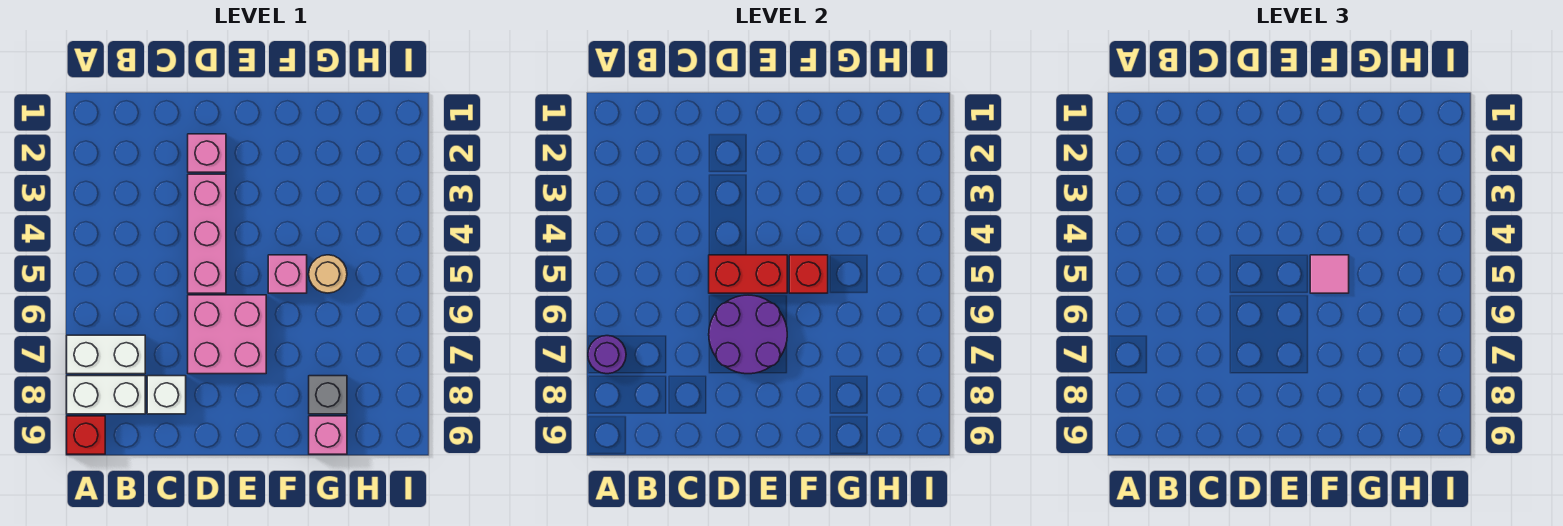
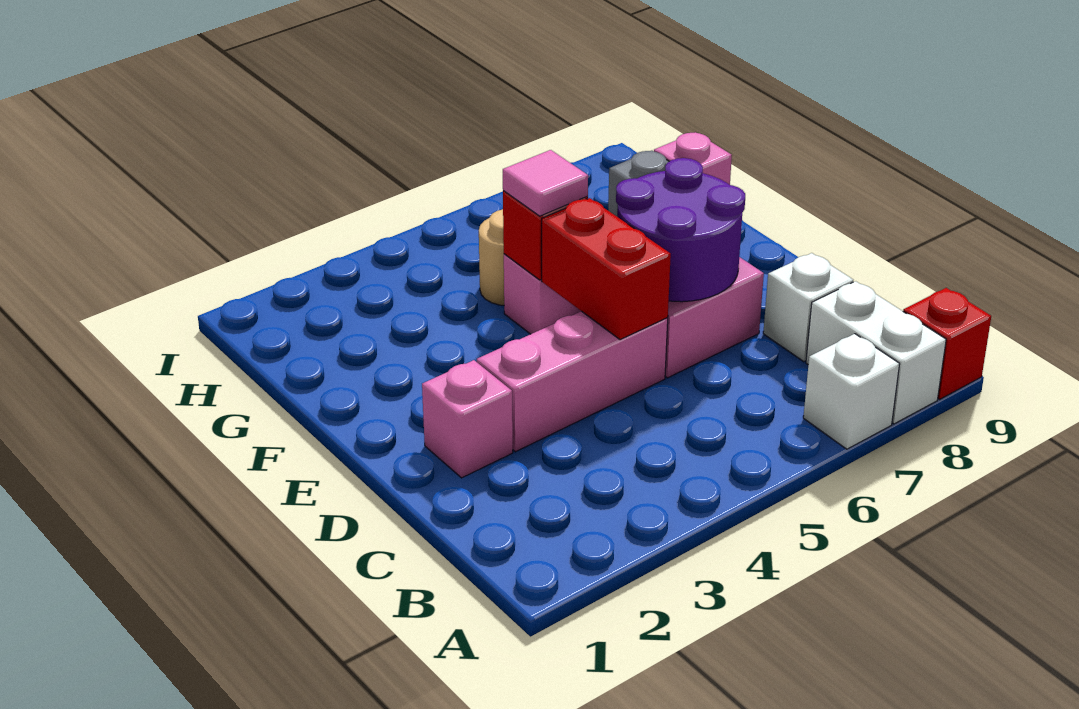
white 1x2 brick [67,335,145,374] -> white 1x1 brick [803,334,900,449]
purple 1x1 round brick [588,336,626,374] -> none

